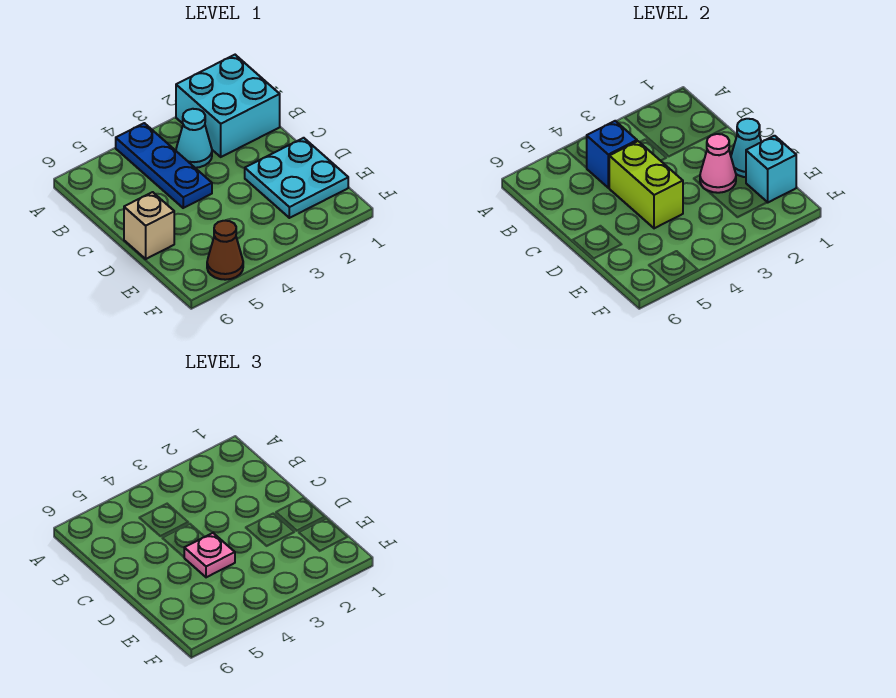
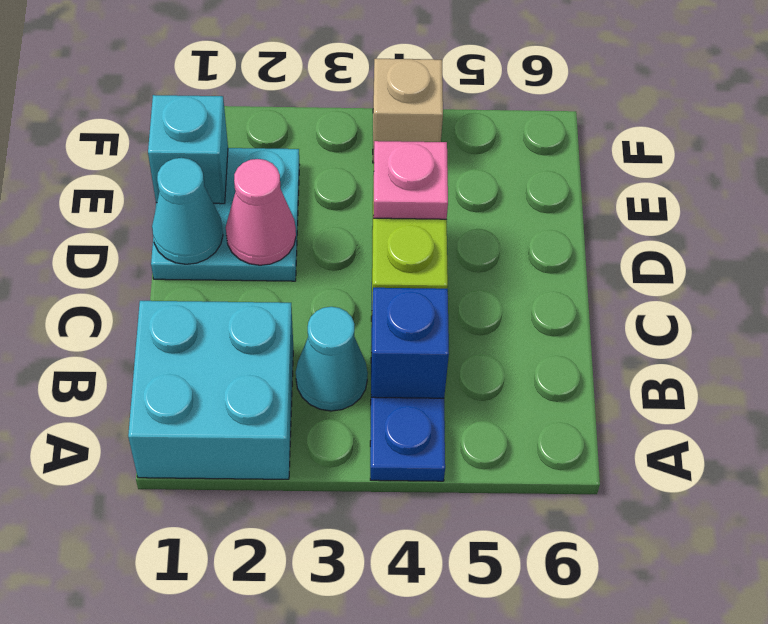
tan 1x1 brick [124,192,174,259] -> tan 1x1 brick moved to [373,59,443,163]
brown 1x1 cone [207,221,243,280] -> none

